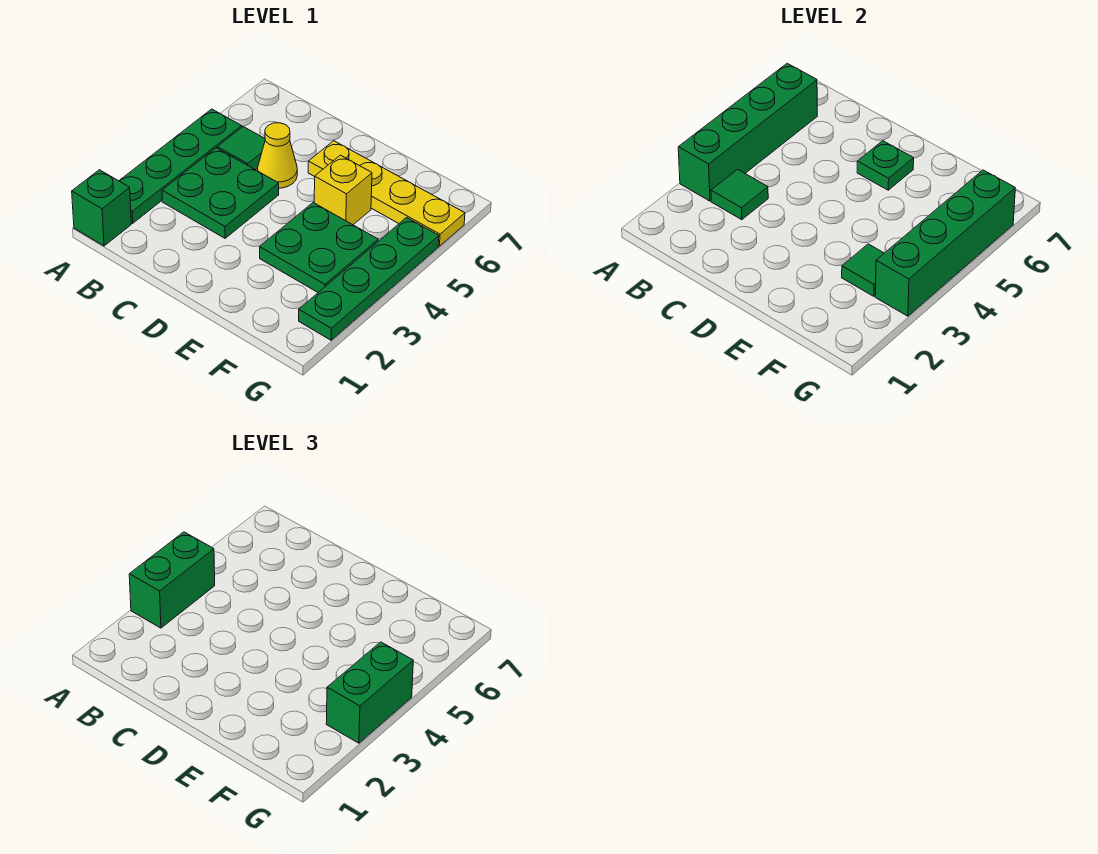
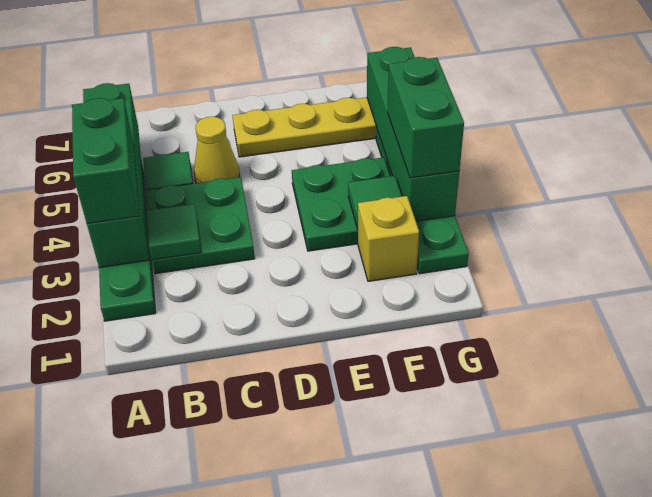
green 1x1 brick [72,170,131,246] -> none
green 1x1 plate [857,141,914,190] -> none
yellow 1x1 brick [314,155,372,225] -> yellow 1x1 brick moved to [358,196,419,281]

